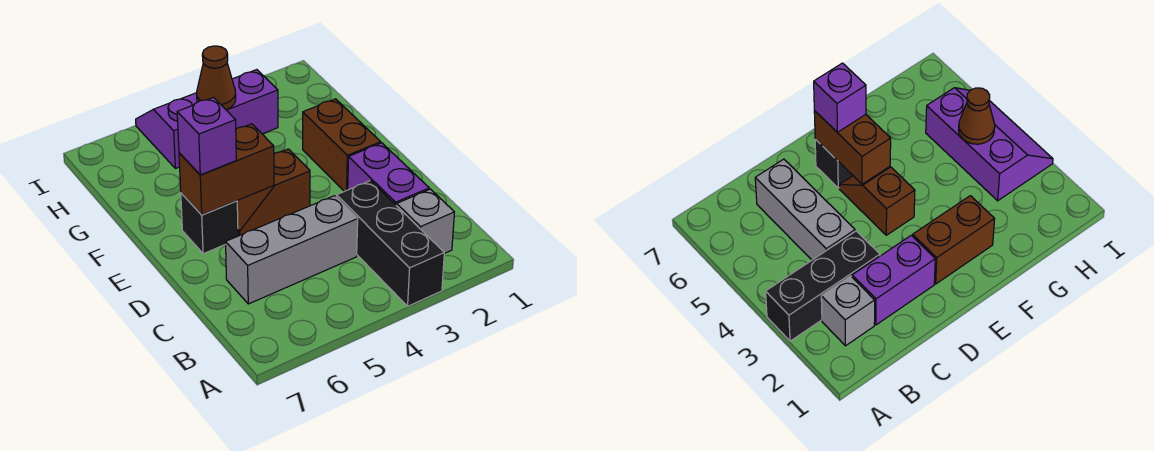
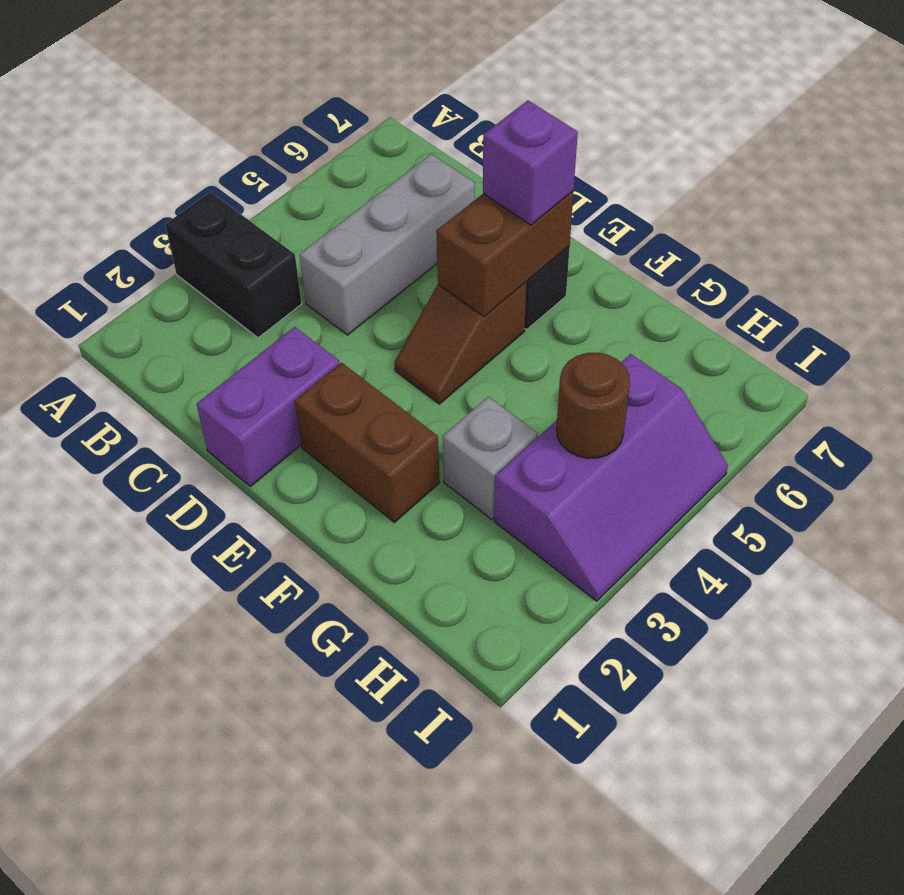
black 1x3 brick [336,181,444,306] -> black 1x2 brick [165,192,302,338]
grey 1x1 brick [397,189,454,254] -> grey 1x1 brick moved to [443,397,538,519]
purple 1x2 brick [348,143,429,206] -> purple 1x2 brick turned to [197,327,340,487]
brown 1x2 slope [237,149,310,236] -> brown 1x2 slope turned to [394,282,526,404]
brown 1x1 cone [197,46,236,110] -> brown 1x1 round brick [556,353,630,458]

